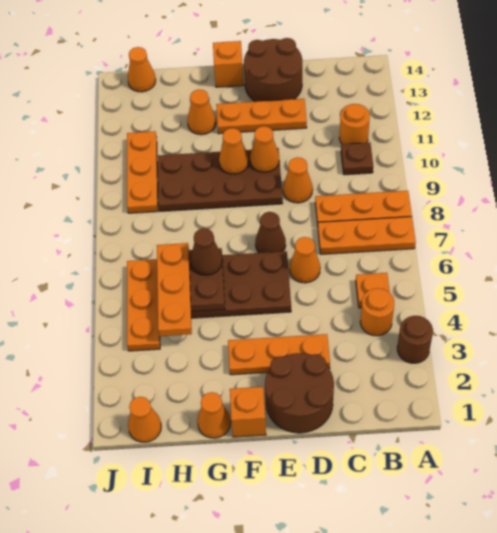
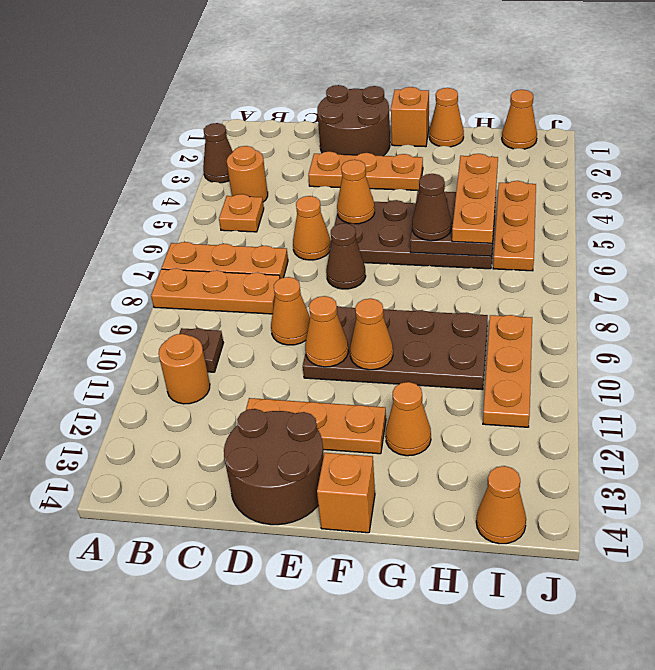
brown 1x1 round brick [397,316,433,363] -> brown 1x1 cone [203,123,233,183]
none -> orange 1x1 cone [337,160,375,224]

